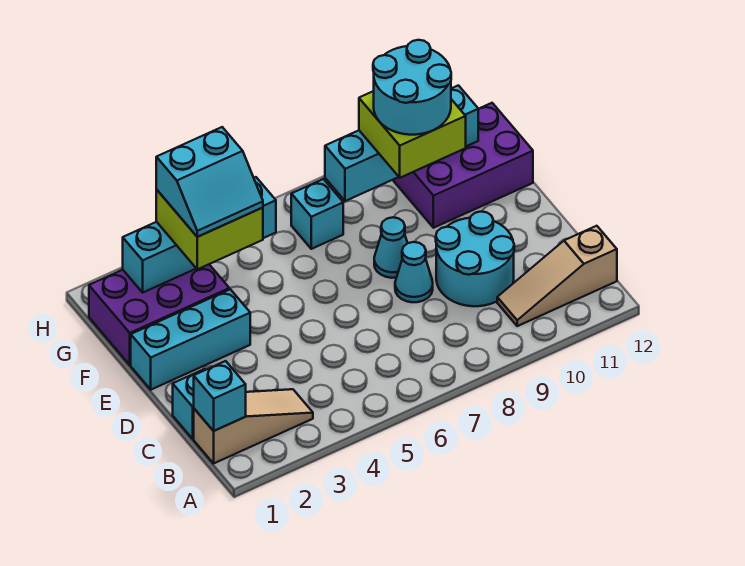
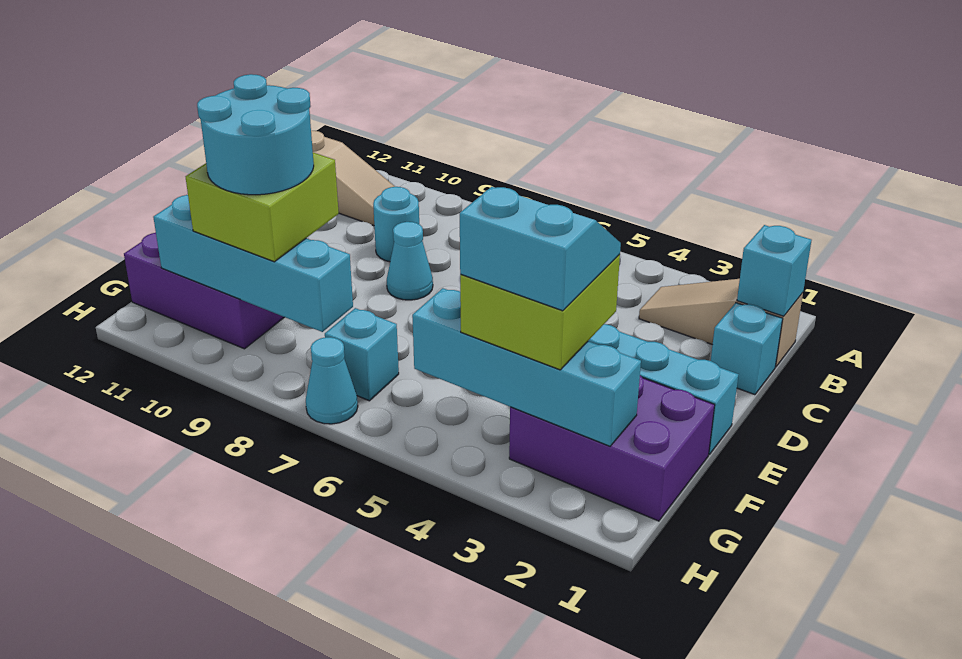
cyan 2x2 round brick [436,212,514,306] -> cyan 1x1 round brick [373,187,419,262]
cyan 1x1 cone [374,217,407,278] -> cyan 1x1 cone moved to [306,337,358,424]

